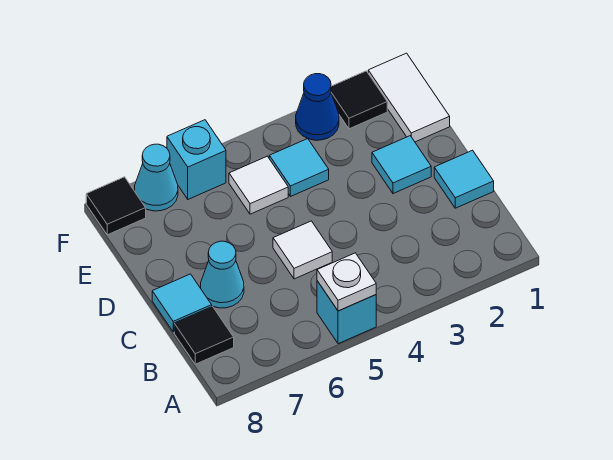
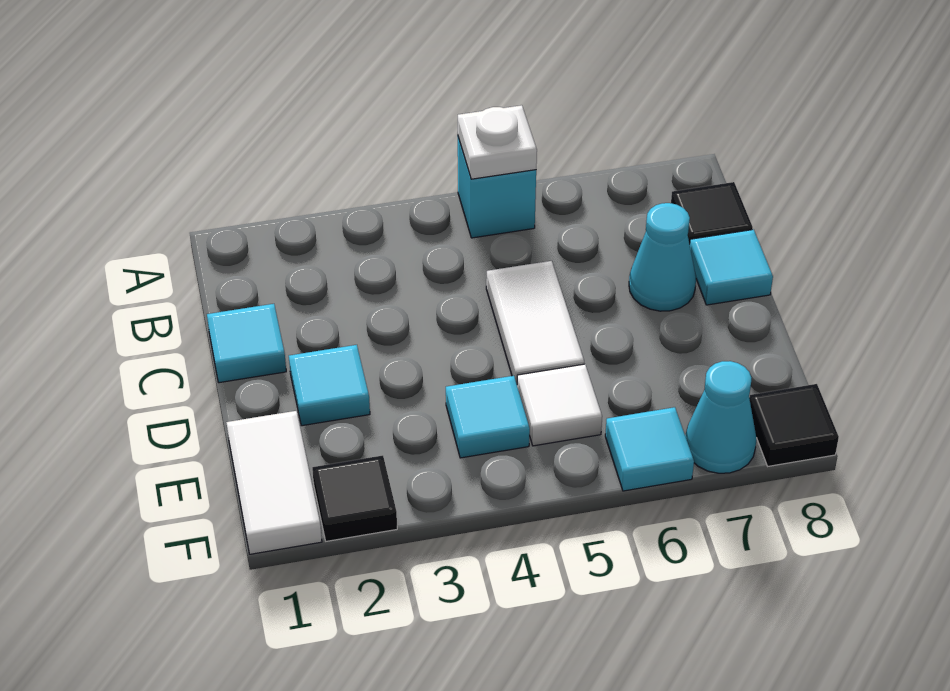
white 1x1 tile [273,221,332,279] -> white 1x2 tile [486,261,584,384]
blue 1x1 cone [296,74,339,140] -> none
cyan 1x1 brick [167,120,226,199] -> cyan 1x1 tile [605,407,694,491]

